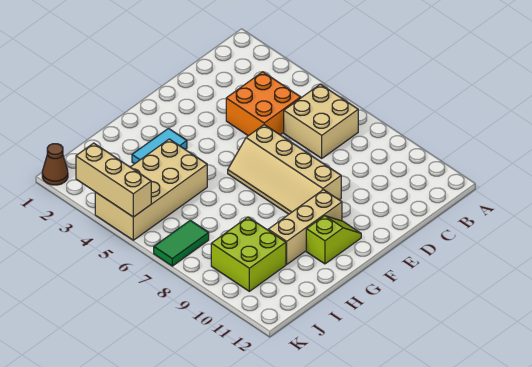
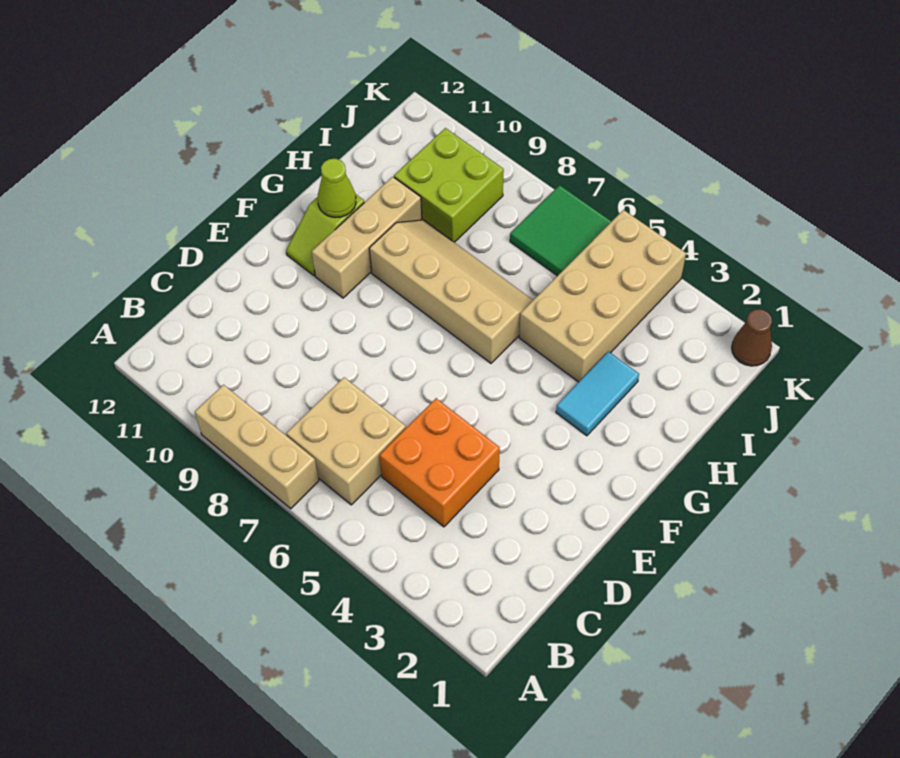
tan 2x4 slope [228,125,341,214] -> tan 2x4 slope moved to [369,220,533,363]
none -> lime 1x1 cone [318,159,356,217]
green 1x2 tile [154,220,209,266] -> green 2x2 tile [510,185,612,276]
tan 1x3 brick [76,143,151,217] -> tan 1x3 brick moved to [195,385,319,509]

